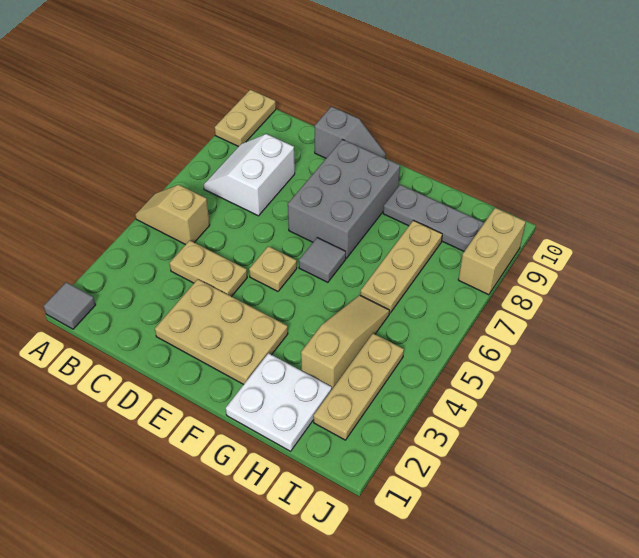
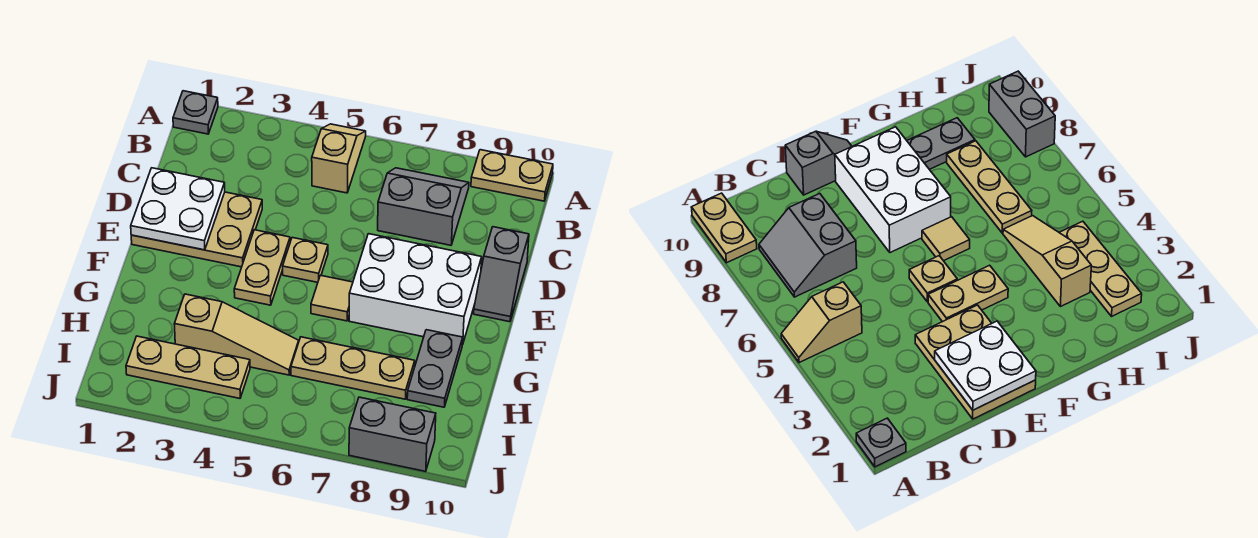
grey 1x1 tile [44,282,95,329] -> grey 1x1 plate [173,91,218,134]
white 2x2 slope [204,134,295,216] -> grey 2x2 slope [378,168,469,245]
tan 1x2 plate [170,240,247,297] -> tan 1x2 plate moved to [234,230,290,305]
tan 2x3 plate [155,279,288,385] -> tan 2x3 plate turned to [131,192,262,267]
grey 2x3 brick [288,140,400,258] -> white 2x3 brick [349,234,482,344]
grey 1x1 tile [299,238,346,282] -> tan 1x1 tile [311,275,353,321]
white 2x2 plate [226,353,332,451] -> white 2x2 plate moved to [131,168,225,250]
grey 1x3 plate [383,185,484,251] -> grey 1x2 plate [407,330,463,407]
tan 1x2 brick [458,208,526,295] -> grey 1x2 brick [349,397,436,472]

